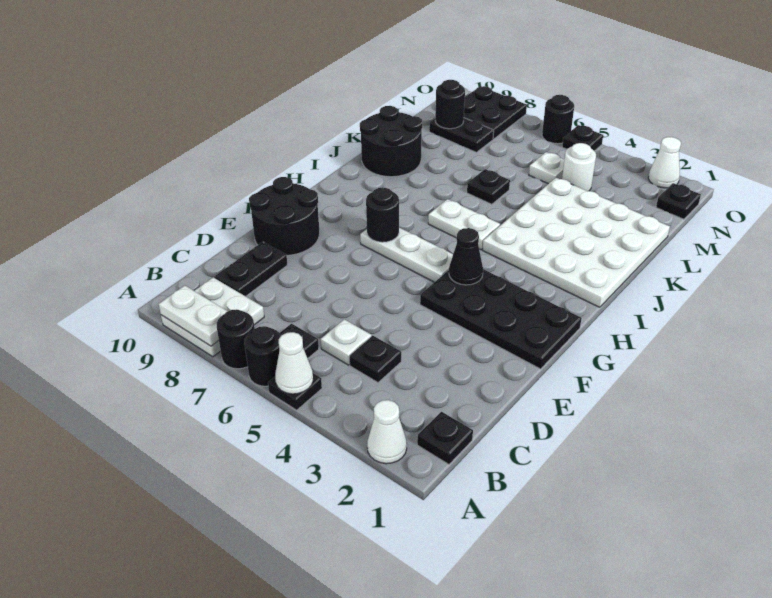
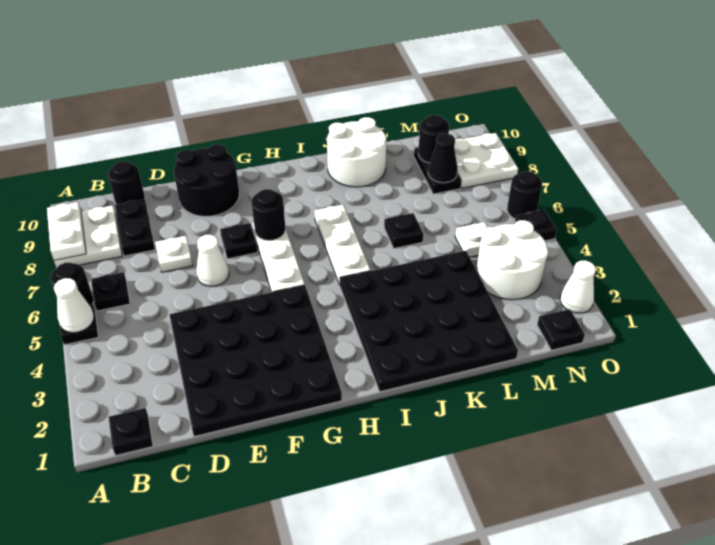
white 1x1 cone [367,400,407,464] -> white 1x1 cone moved to [196,235,229,286]
black 1x1 round brick [217,309,255,369] -> black 1x1 round brick moved to [108,161,145,205]
black 1x1 plate [350,336,401,383] -> black 1x1 plate moved to [220,223,258,259]
white 1x1 plate [321,319,372,365] -> white 1x1 plate moved to [155,236,193,272]
black 1x2 plate [215,242,287,296] -> black 1x2 plate turned to [115,199,155,256]
black 2x4 plate [420,269,582,369] -> black 4x4 plate [169,285,342,437]
black 1x1 cone [449,228,483,285] -> black 1x1 cone moved to [428,134,458,183]
white 4x4 plate [482,178,670,307] -> black 4x4 plate [340,251,518,392]
white 1x2 plate [428,199,500,250] -> white 1x3 plate [314,205,370,285]
black 2x2 round brick [360,106,422,177] -> white 2x2 round brick [327,117,386,187]
white 1x1 round brick [562,143,596,191] -> white 2x2 round brick [476,220,548,300]
black 2x2 plate [464,86,527,139] -> white 2x2 plate [454,133,518,188]

